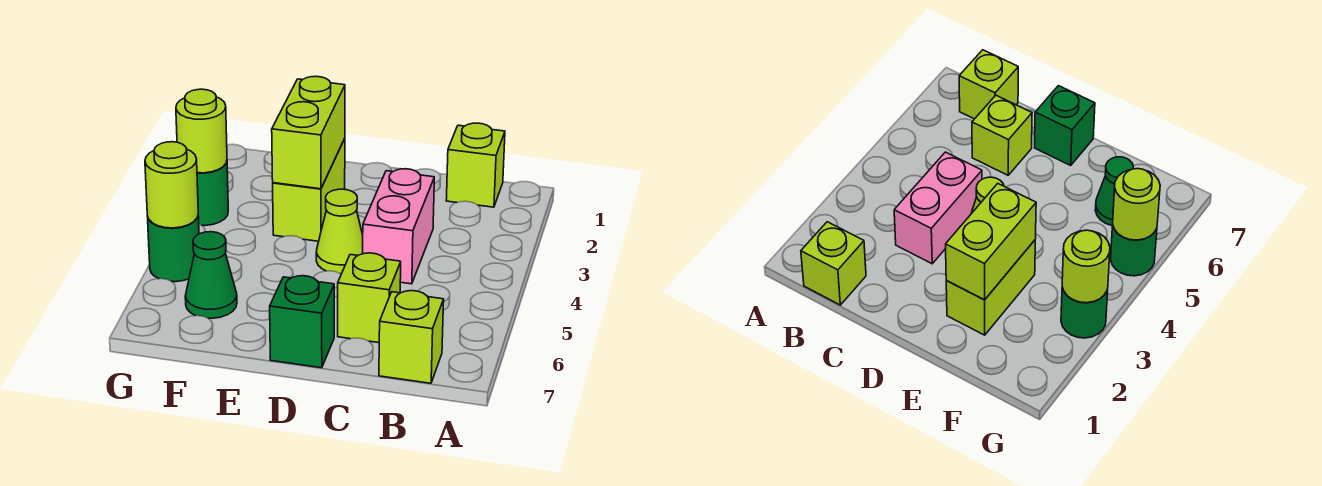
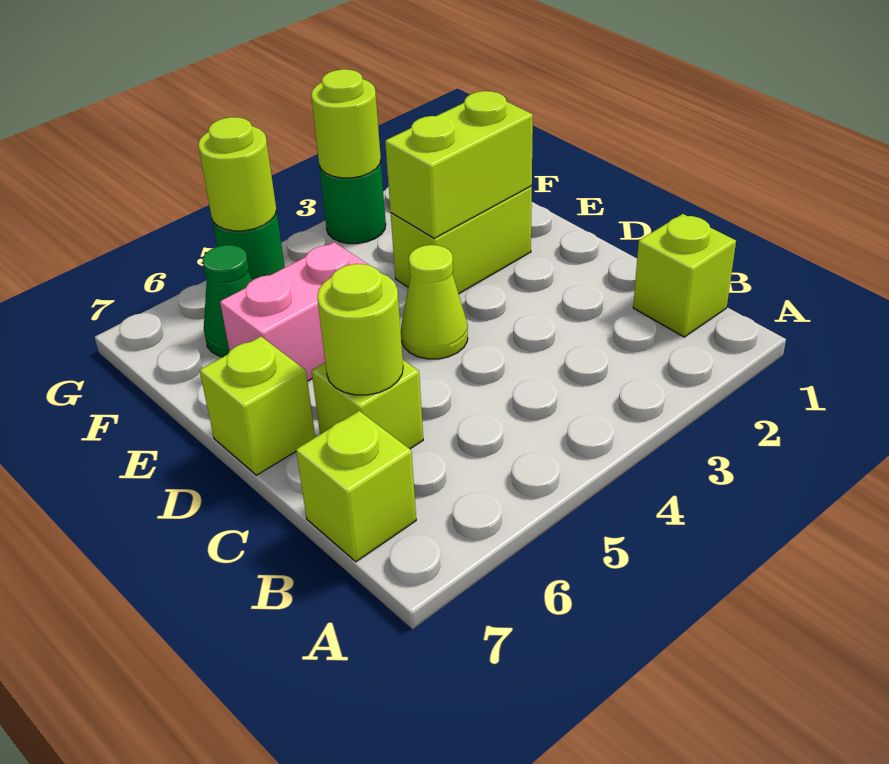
pink 1x2 brick [363,169,434,284] -> pink 1x2 brick moved to [220,242,370,381]
none -> lime 1x1 round brick [317,264,403,395]
green 1x1 brick [270,276,334,368] -> lime 1x1 brick [200,337,315,475]

